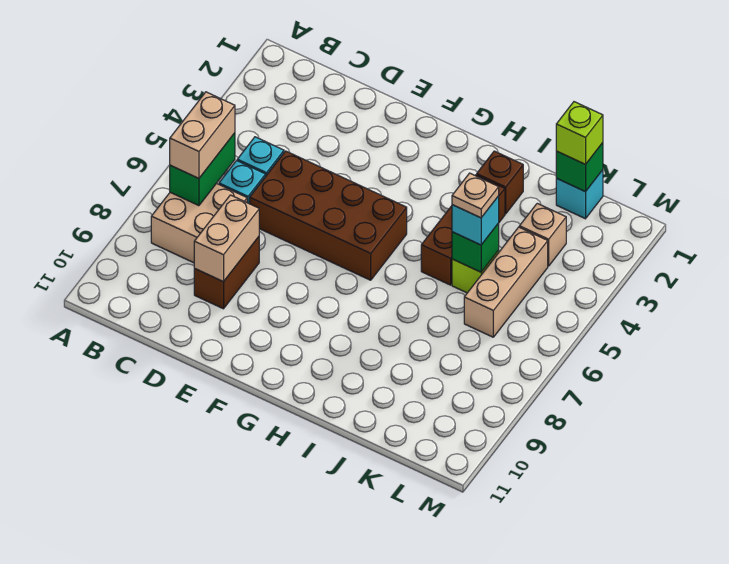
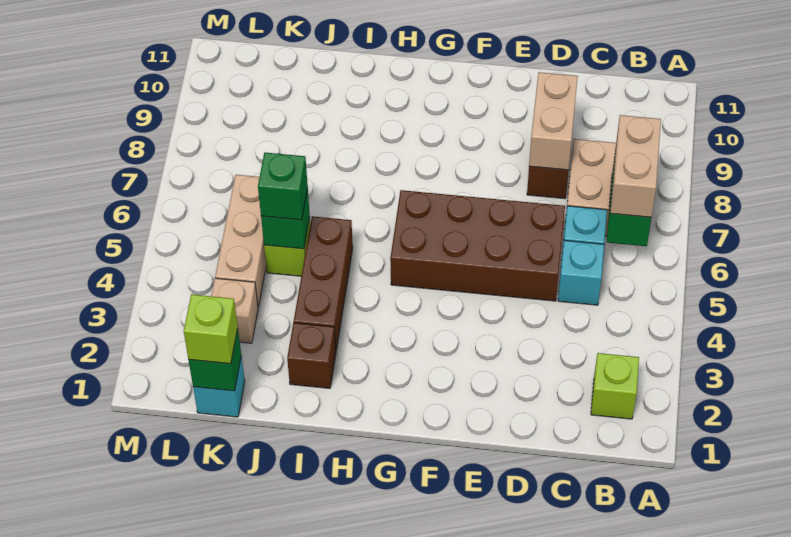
none -> lime 1x1 brick [591,353,639,419]
cyan 1x1 brick [452,196,499,245] -> green 1x1 brick [258,153,308,220]
tan 1x1 plate [452,173,499,218] -> none

